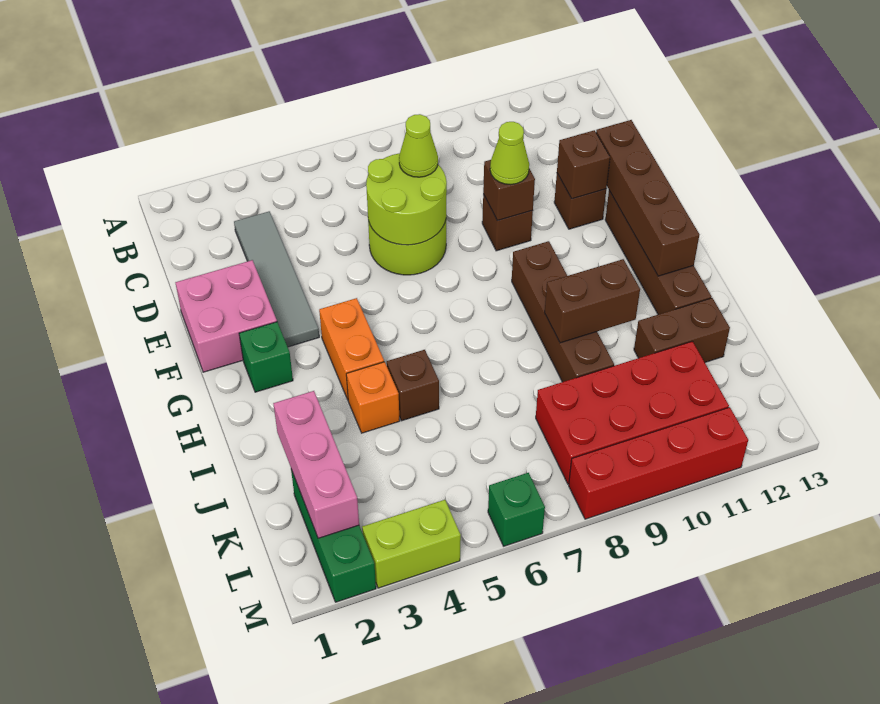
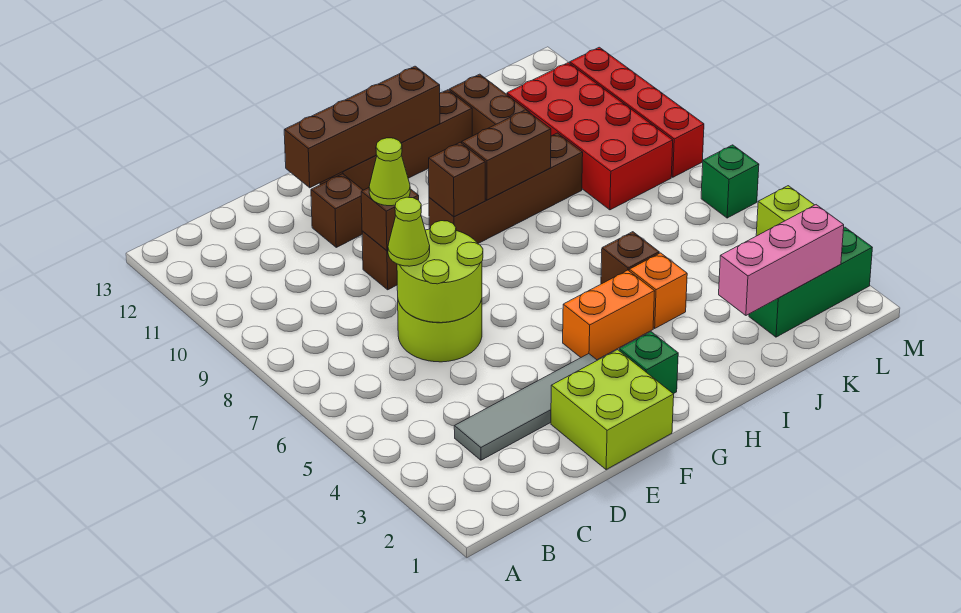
pink 2x2 brick [175,260,277,372] -> lime 2x2 brick [551,350,674,470]
brown 1x1 brick [557,130,610,199] -> brown 1x1 brick moved to [429,142,485,217]
brown 1x2 brick [545,259,640,343] -> brown 1x2 brick turned to [462,110,551,200]

